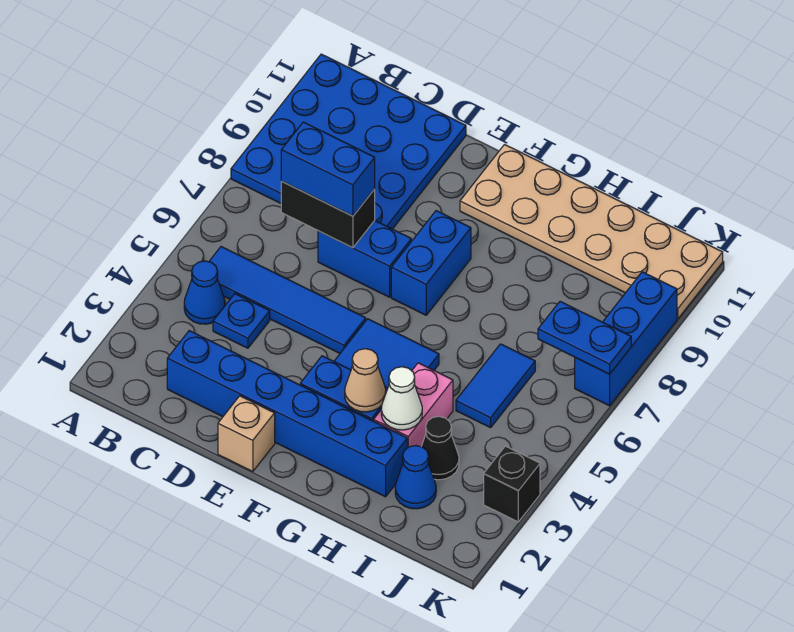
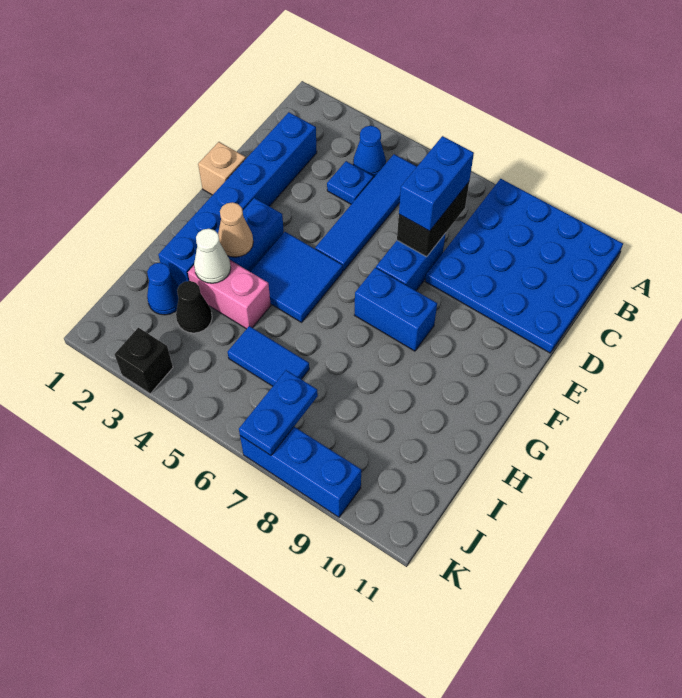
tan 2x6 plate [460,145,723,319] -> none

